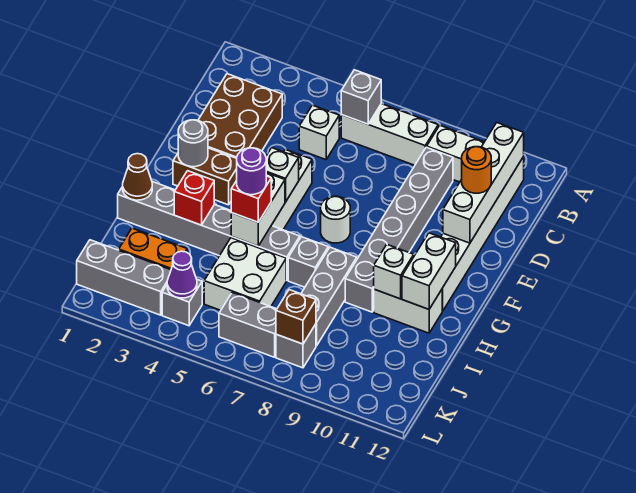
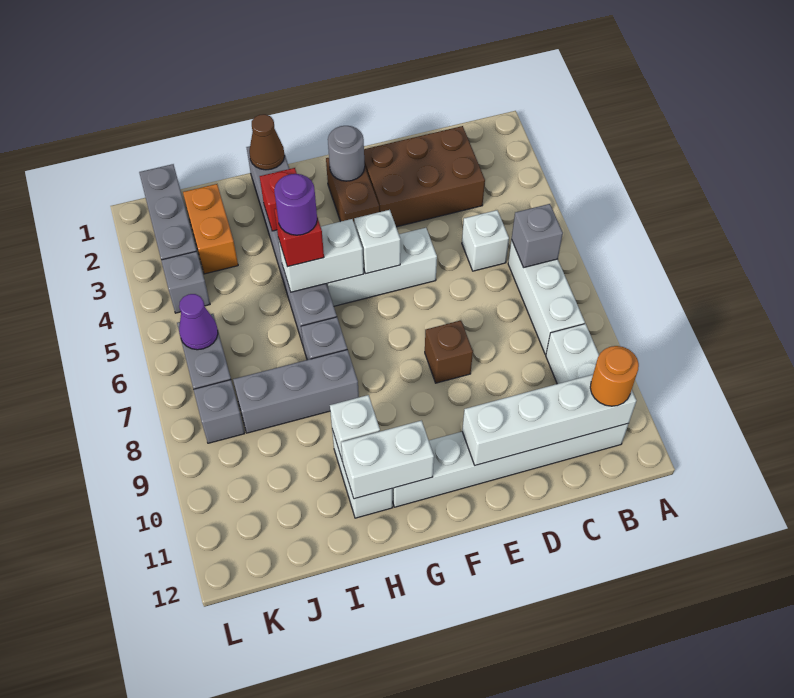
grey 1x6 brick [345,147,453,312] -> none
orange 1x1 round brick [462,147,491,193] -> orange 1x1 round brick moved to [590,346,639,406]
white 1x1 round brick [321,196,350,243] -> none
white 2x2 brick [204,238,286,310] -> none
purple 1x1 cone [167,251,197,298] -> purple 1x1 cone moved to [179,294,218,350]
brown 1x1 brick [276,290,316,344] -> brown 1x1 brick moved to [425,320,473,383]

